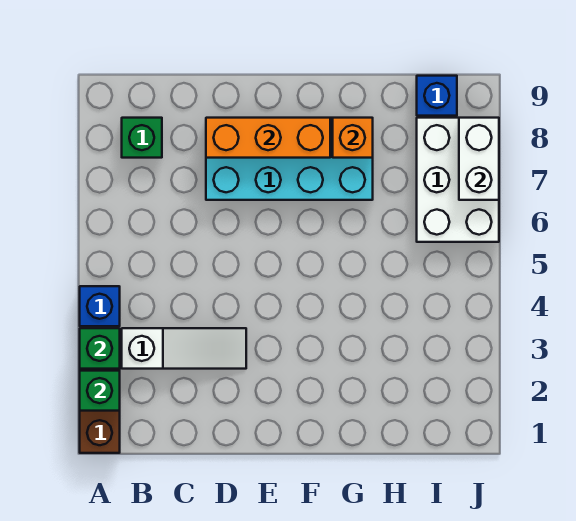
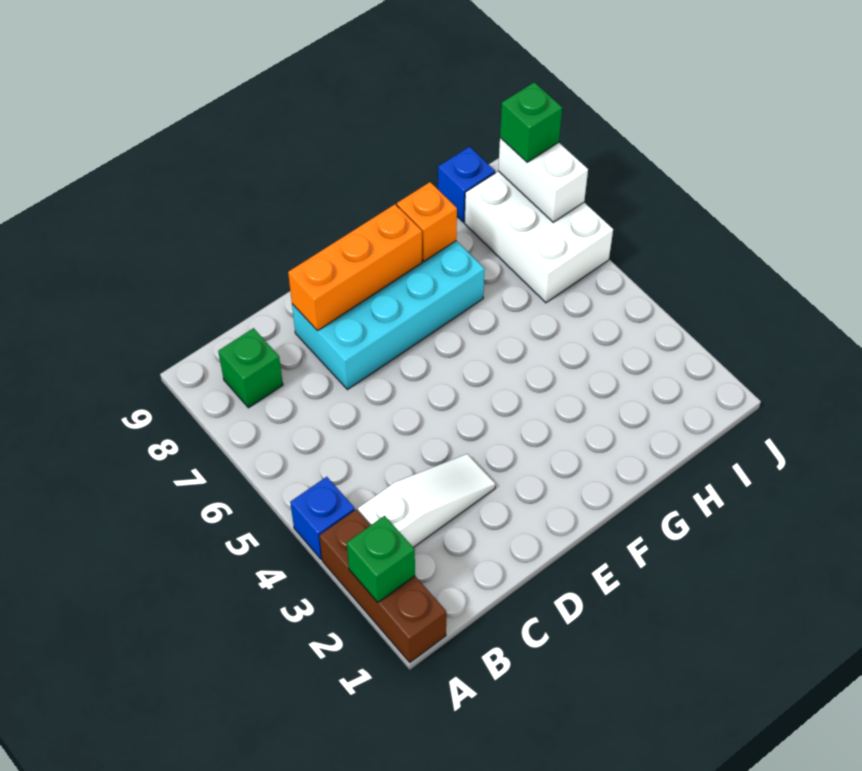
green 1x1 brick [80,328,120,369] -> green 1x1 brick moved to [500,82,562,162]

